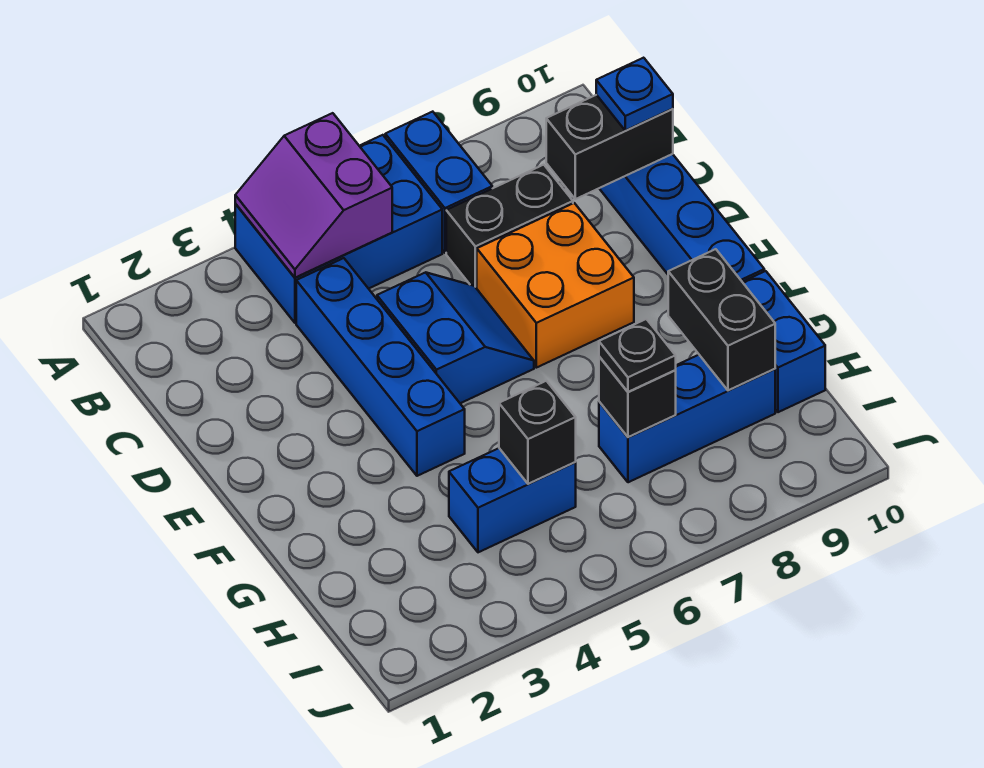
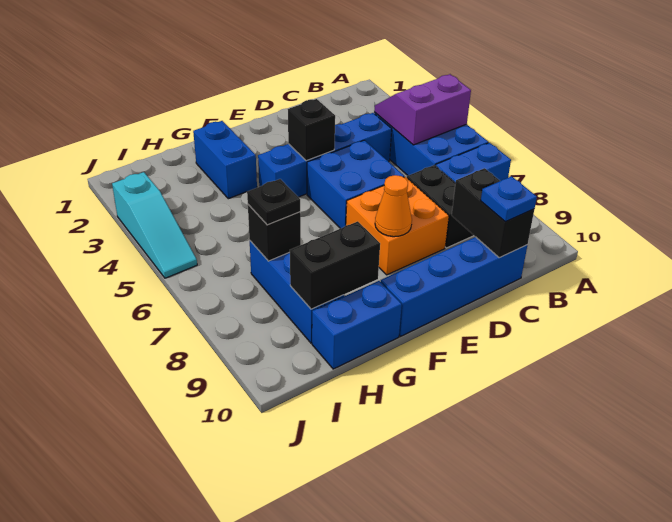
blue 2x2 slope [377,272,534,403] -> blue 2x2 brick [307,140,404,229]
none -> orange 1x1 cone [375,175,412,237]
blue 1x2 brick [449,448,576,552] -> blue 1x2 brick moved to [193,121,257,199]
black 1x1 brick [499,381,576,484] -> black 1x1 brick moved to [288,99,335,161]
none -> cyan 1x3 slope [112,172,197,278]

